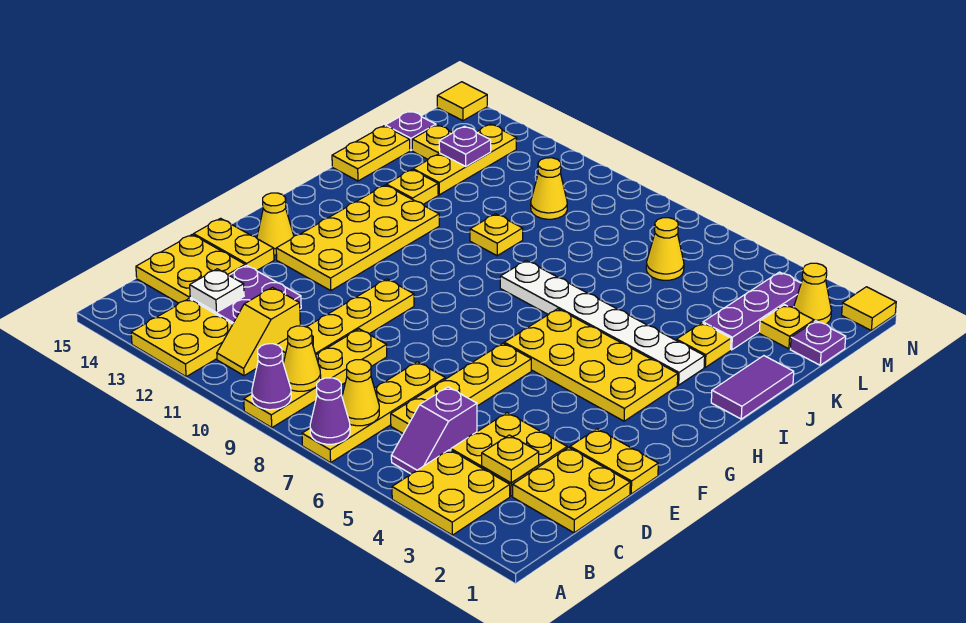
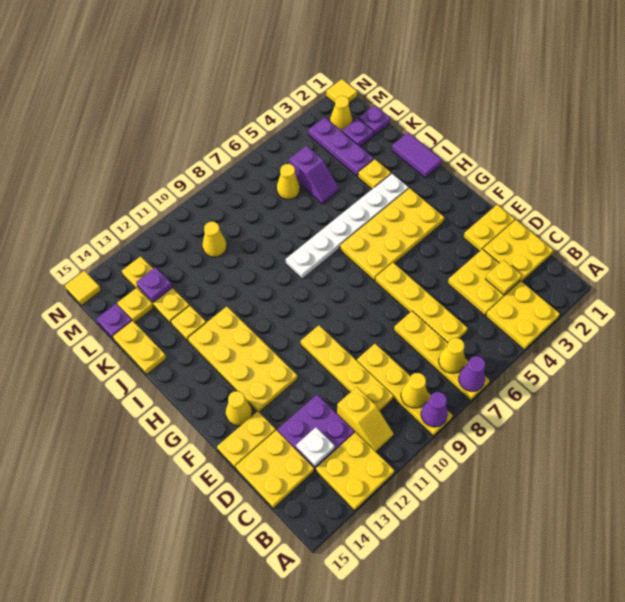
purple 1x2 slope [391,387,477,474] -> purple 1x2 slope moved to [289,146,339,204]
yellow 1x1 plate [470,214,523,256] -> none
yellow 1x1 plate [759,305,814,349] -> purple 1x1 plate [342,118,374,147]

